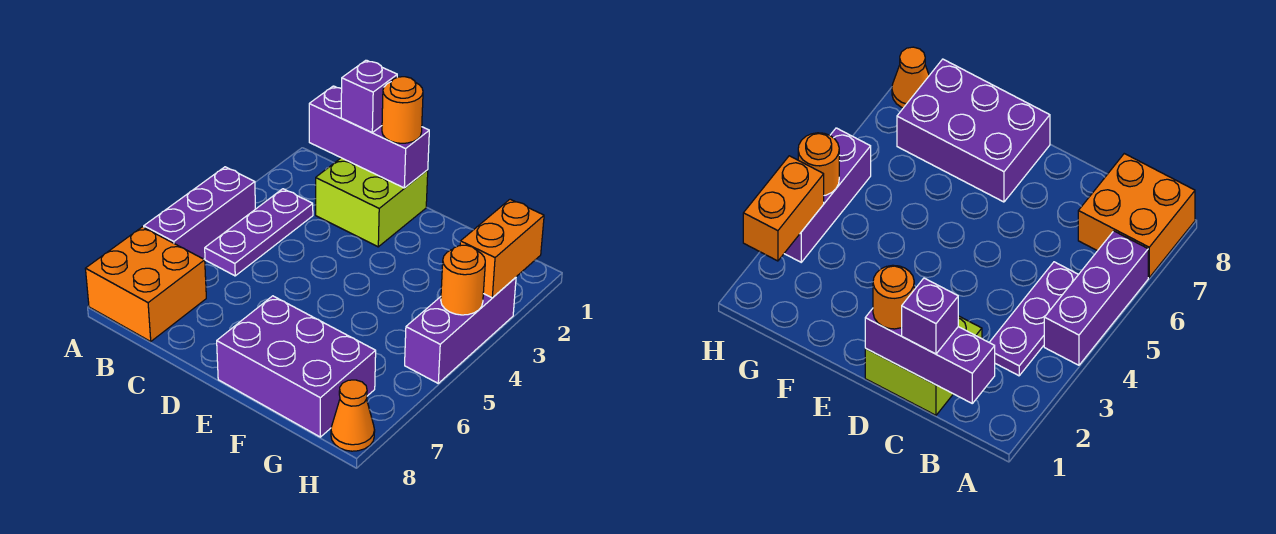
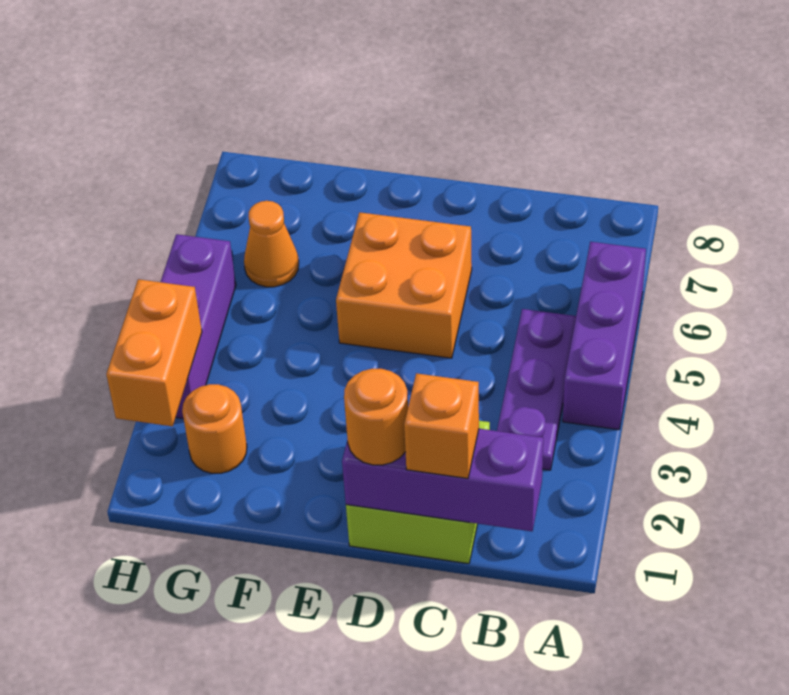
orange 2x2 brick [85,227,206,341] -> orange 2x2 brick moved to [336,212,472,358]
purple 1x1 brick [341,60,397,132] -> orange 1x1 brick [404,373,479,479]
purple 2x3 brick [217,296,376,437] -> none
orange 1x1 round brick [441,245,485,315] -> orange 1x1 round brick moved to [182,384,247,473]
orange 1x1 cone [331,380,375,451] -> orange 1x1 cone moved to [244,201,299,287]

